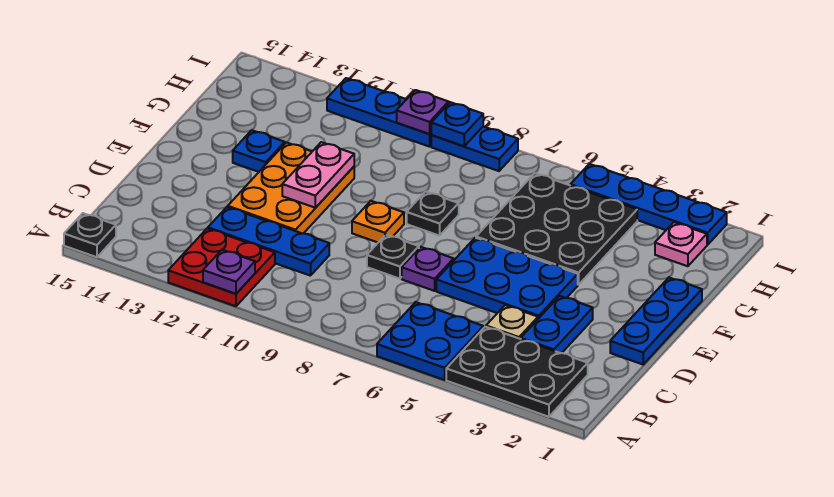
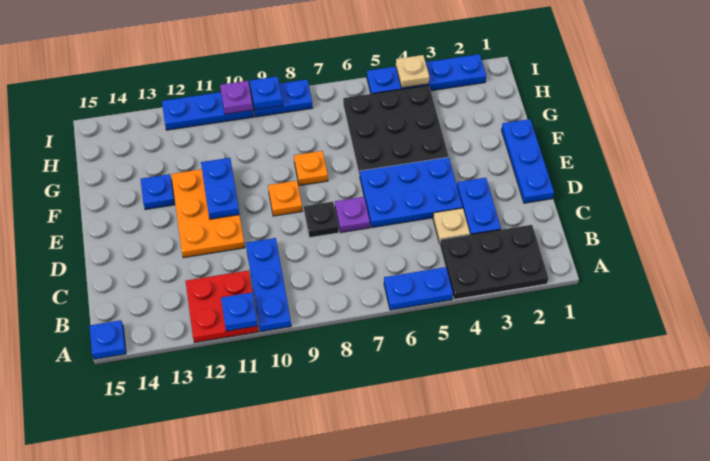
blue 2x2 plate [377,302,483,380] -> blue 1x2 plate [384,267,453,310]
purple 1x1 plate [203,250,255,294] -> blue 1x1 plate [221,292,258,331]
black 1x1 plate [64,213,116,257] -> blue 1x1 plate [90,320,126,359]
blue 1x3 plate [208,207,329,276] -> blue 1x3 plate turned to [246,238,291,332]
pink 1x2 plate [282,142,354,208] -> blue 1x2 plate [201,158,240,219]
black 1x1 plate [407,191,459,236] -> orange 1x1 plate [294,151,328,186]
pink 1x1 plate [655,222,707,266] -> none
none -> tan 1x1 plate [396,55,429,88]

